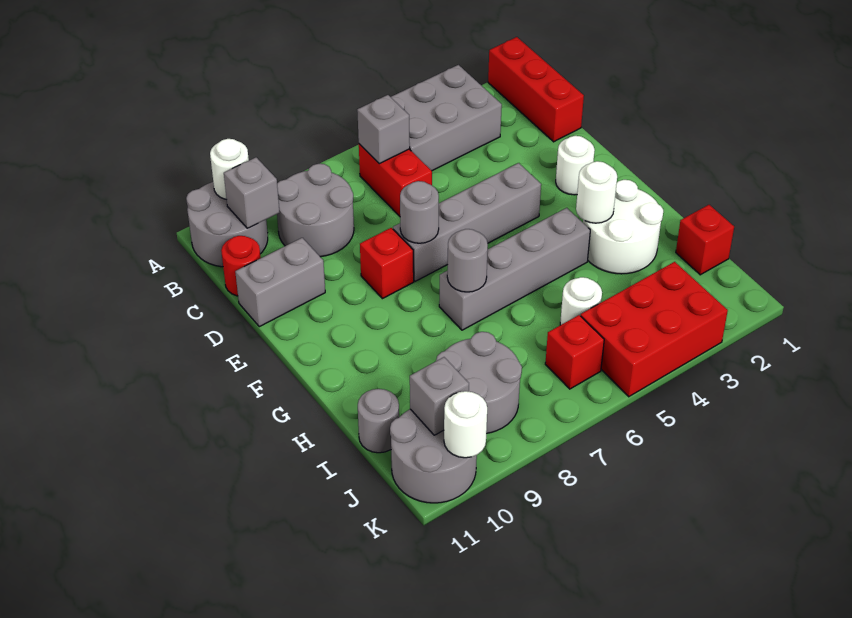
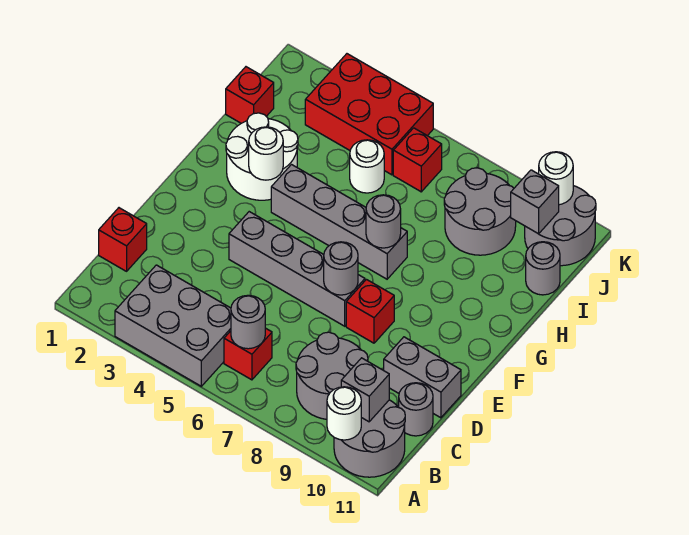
red 1x3 brick [488,37,584,142] -> red 1x1 brick [99,208,147,271]
red 1x2 brick [359,144,432,216] -> red 1x1 brick [224,328,272,380]
grey 1x1 brick [357,95,410,164] -> grey 1x1 round brick [231,295,265,349]
red 1x1 round brick [221,236,261,296] -> grey 1x1 round brick [399,383,433,436]
white 1x1 round brick [556,136,595,195] -> none

